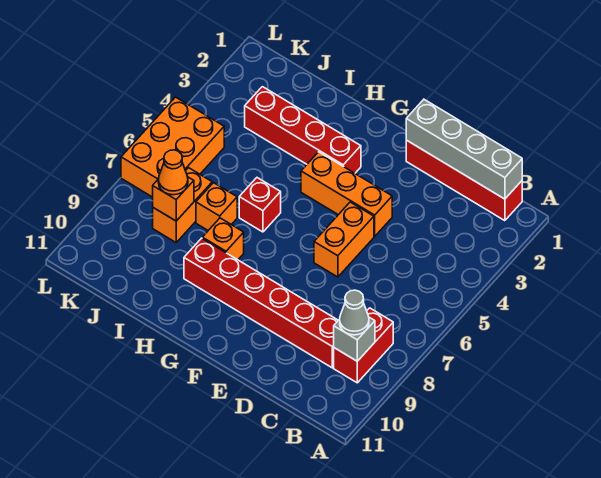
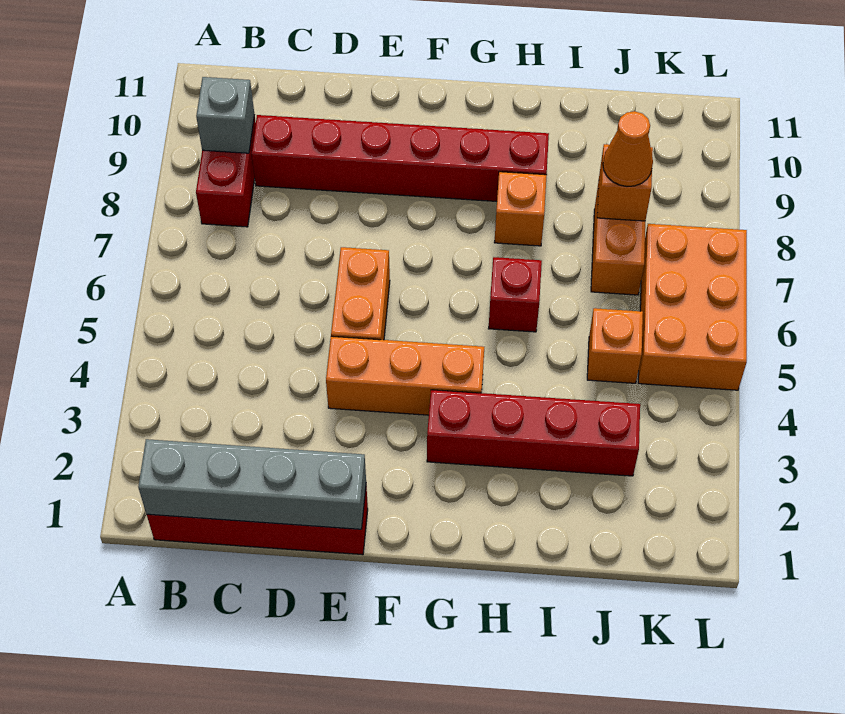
grey 1x1 cone [340,290,369,335] -> none
orange 1x1 brick [196,183,237,230] -> orange 1x1 brick moved to [587,308,643,383]

